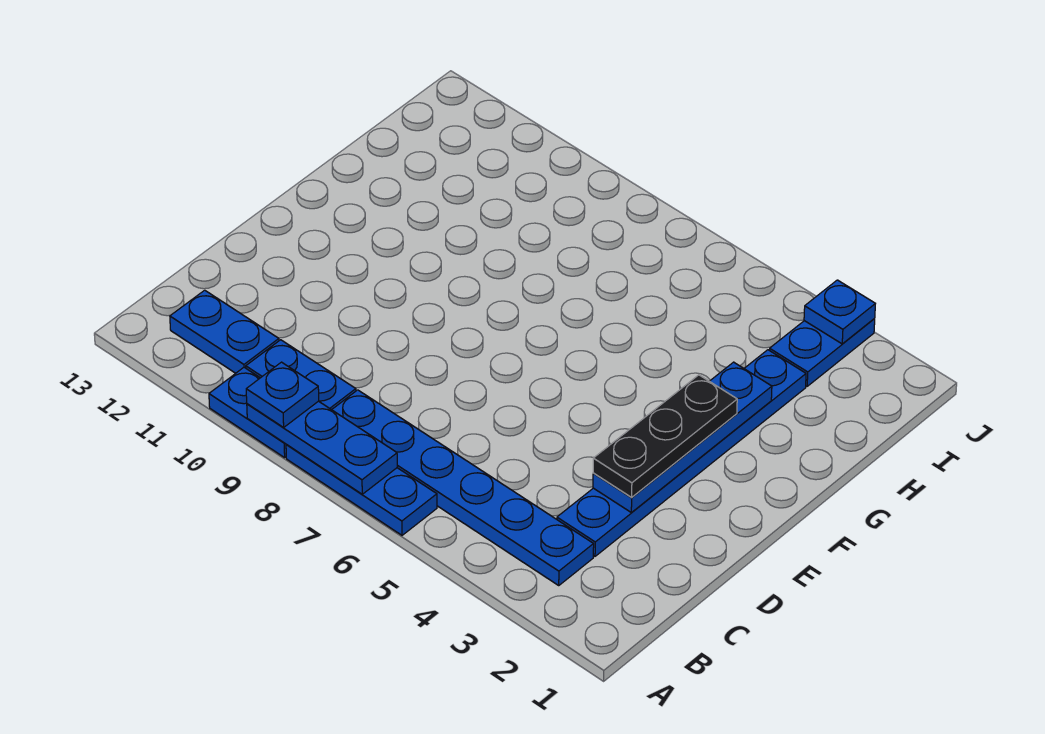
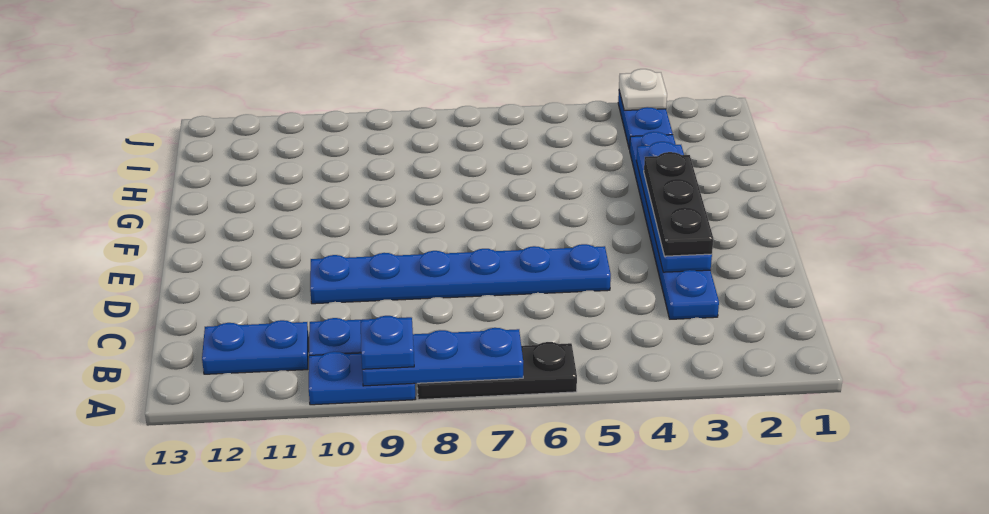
blue 1x3 plate [286,445,437,535] -> black 1x3 plate [417,342,577,400]
blue 1x6 plate [332,390,594,585] -> blue 1x6 plate moved to [310,244,611,304]
blue 1x1 plate [804,280,875,344] -> white 1x1 plate [619,69,667,110]

